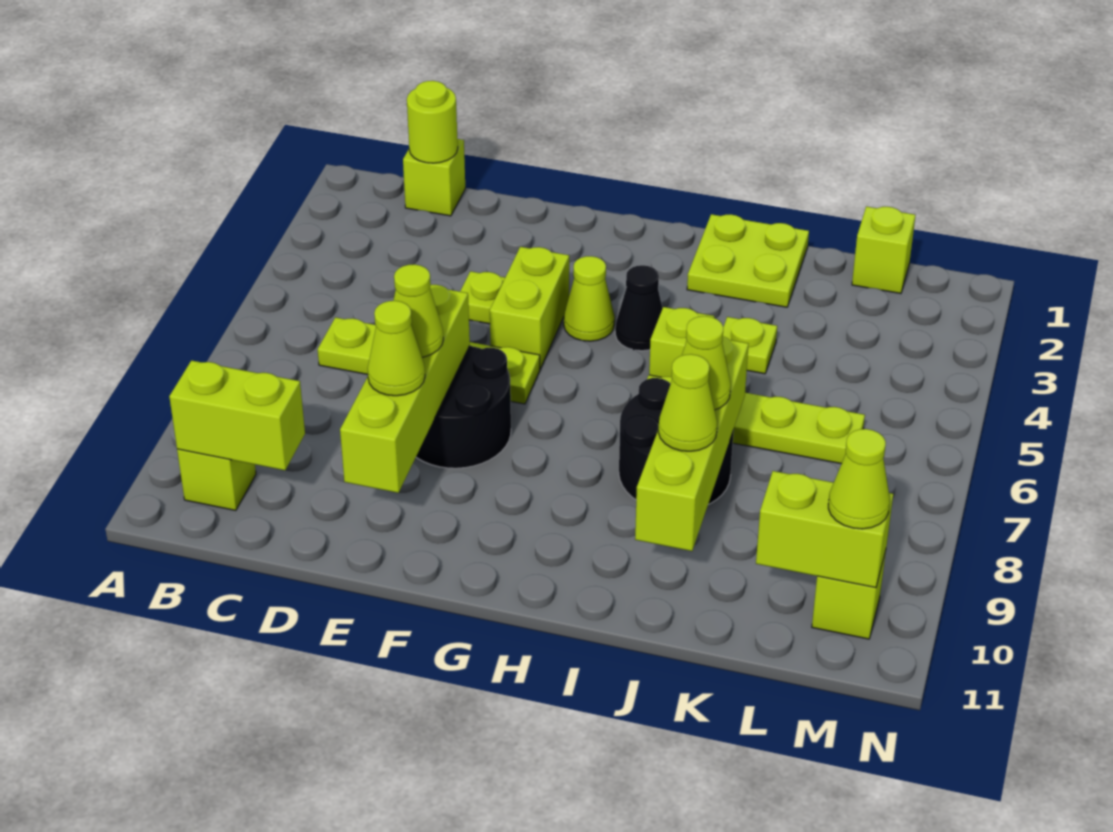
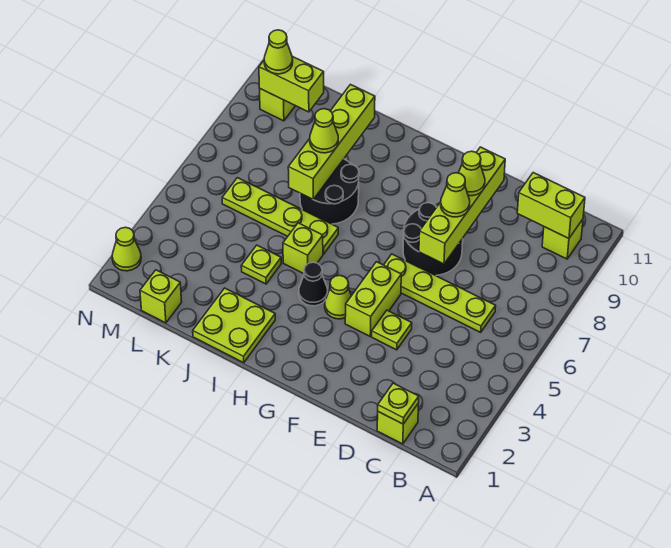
lime 1x1 round brick [407,81,458,163] -> lime 1x1 plate [378,383,419,424]
lime 1x1 cone [658,354,717,451] -> lime 1x1 cone moved to [112,227,141,271]

